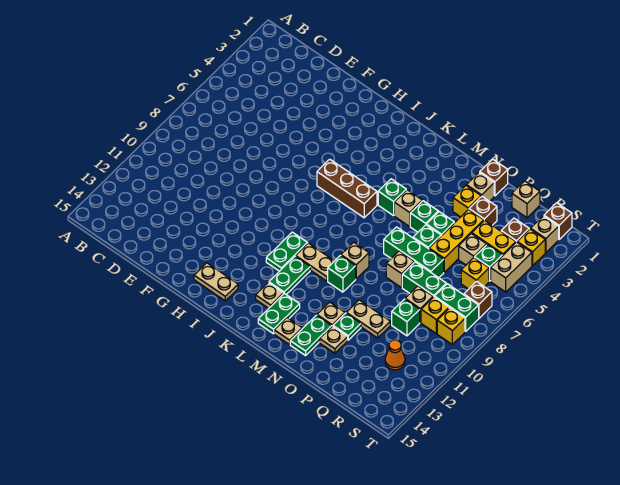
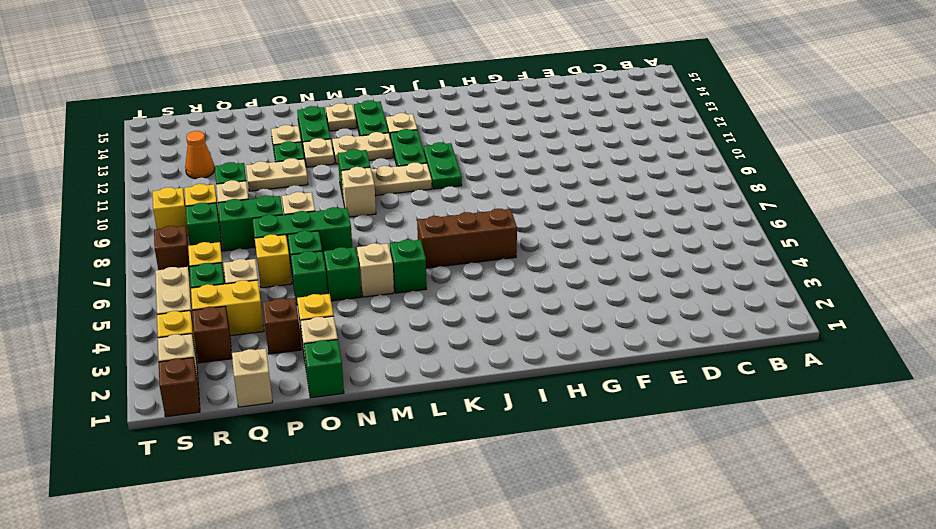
tan 1x2 plate [194,263,238,301] -> tan 1x2 plate moved to [332,132,393,164]
brown 1x1 brick [480,159,508,196] -> green 1x1 brick [304,340,344,398]
yellow 1x3 brick [429,209,484,272] -> yellow 1x1 brick [255,234,292,288]
green 1x2 brick [435,284,479,331] -> green 1x1 brick [186,203,222,251]

